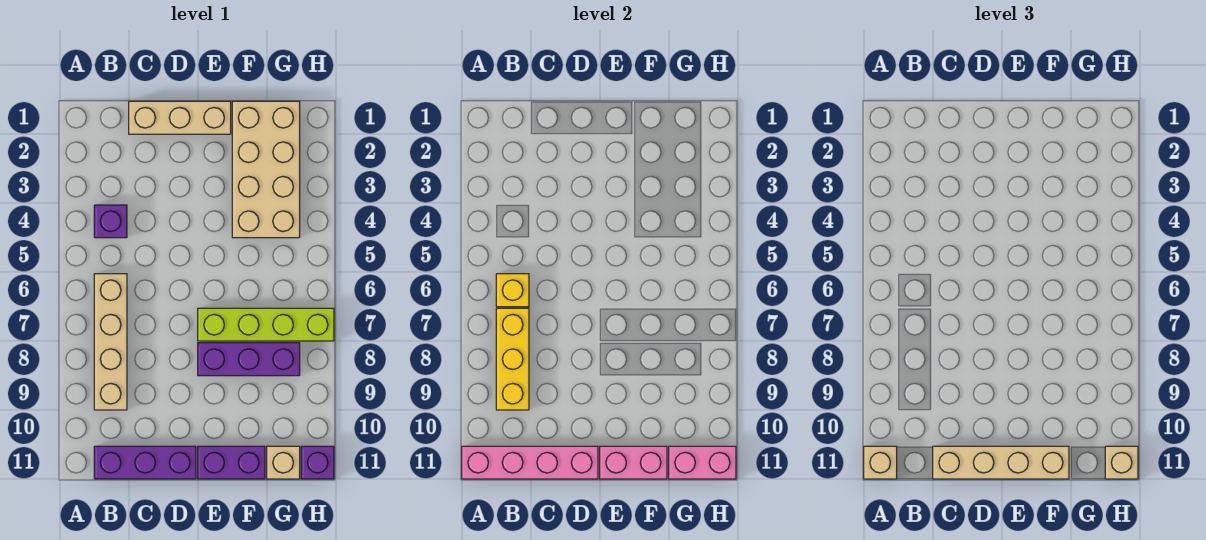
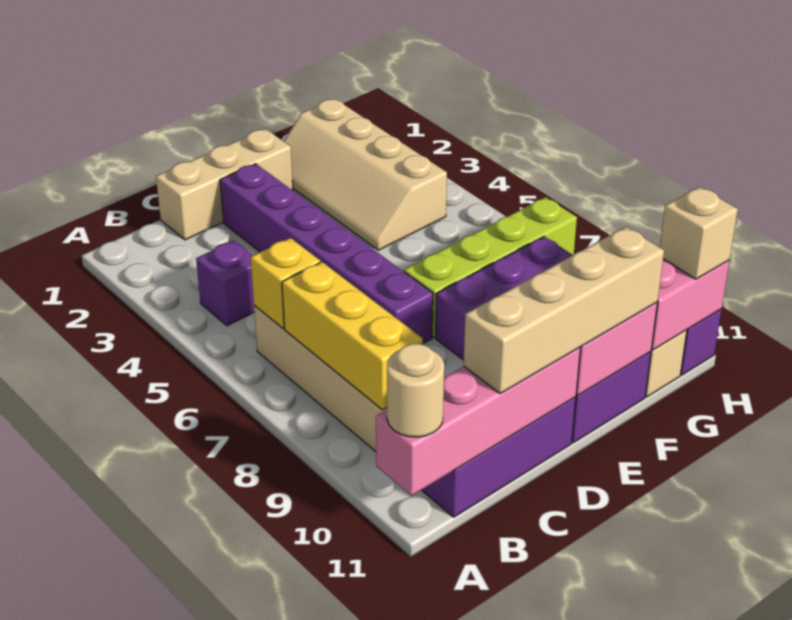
tan 1x1 brick [864,446,897,479] -> tan 1x1 round brick [387,344,444,437]
none -> purple 1x6 brick [220,164,433,344]
tan 2x4 brick [232,101,300,238] -> tan 2x4 slope [284,99,447,250]

